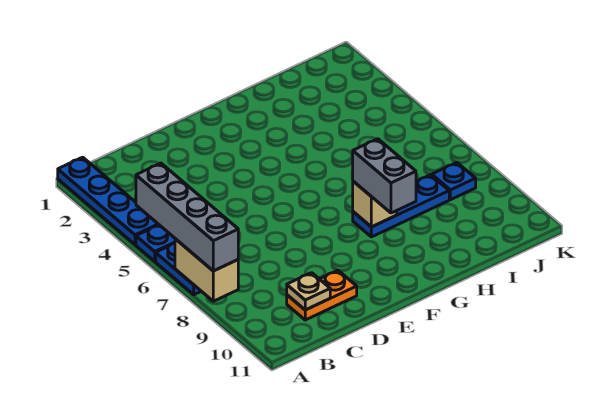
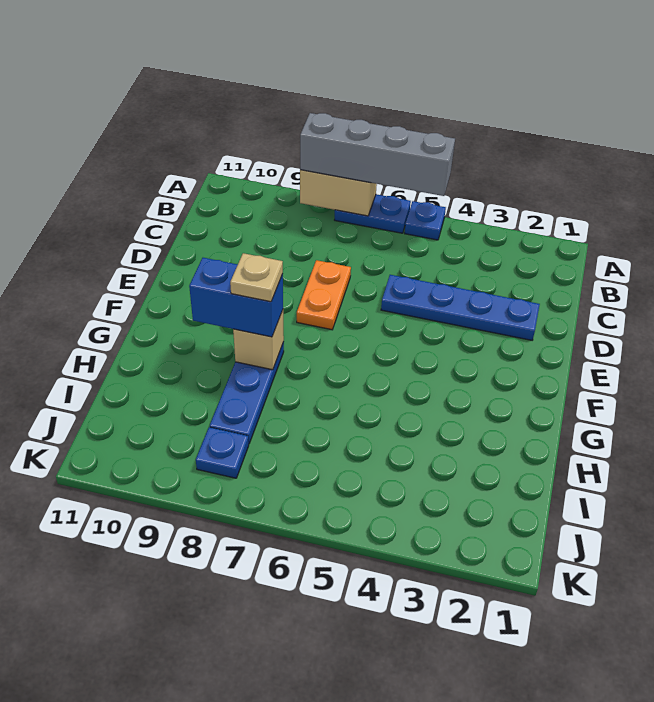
blue 1x4 plate [58,157,159,245] -> blue 1x4 plate moved to [381,275,540,340]
orange 1x2 plate [287,270,357,320] -> orange 1x2 plate moved to [297,260,351,330]
tan 1x1 plate [287,273,330,310] -> tan 1x1 plate moved to [230,253,283,302]
grey 1x2 brick [353,139,416,213] -> blue 1x2 brick [189,258,283,337]

